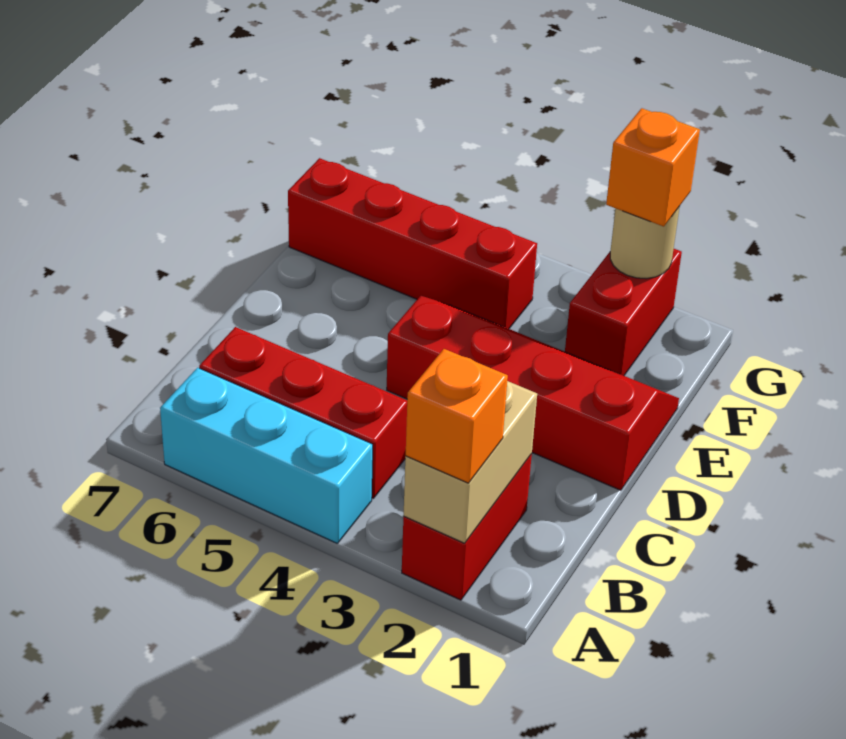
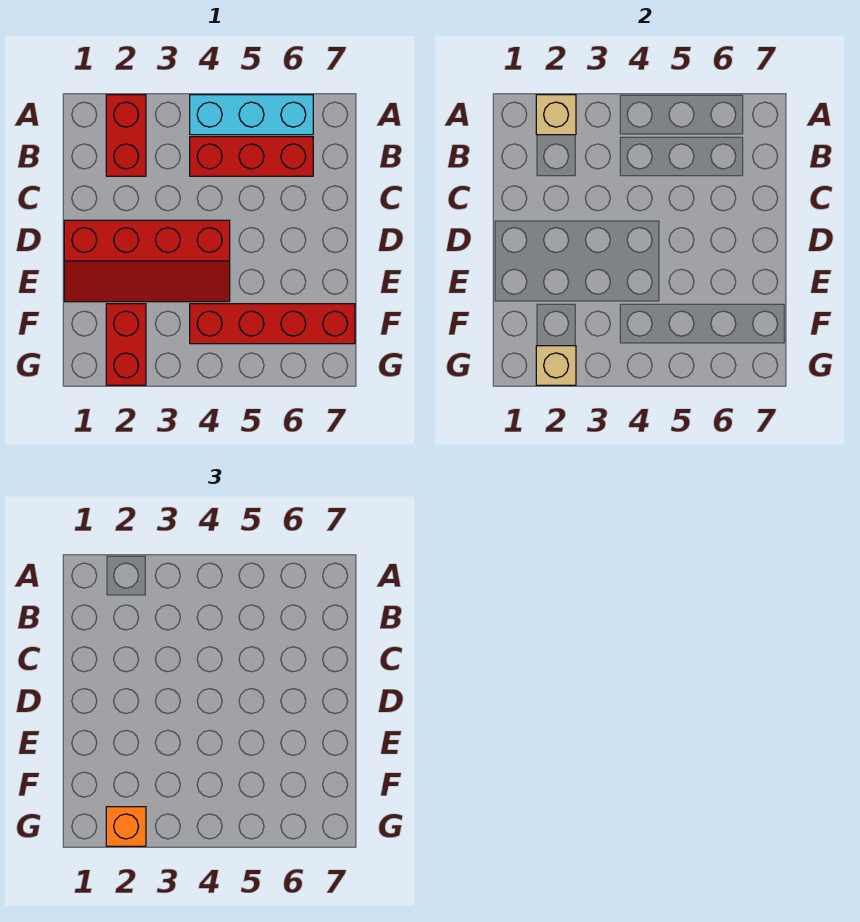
tan 1x2 brick [404,381,537,543] -> tan 1x1 brick [536,95,576,135]
orange 1x1 brick [406,349,508,483] -> none
tan 1x1 round brick [610,206,680,279] -> tan 1x1 brick [536,346,576,385]

